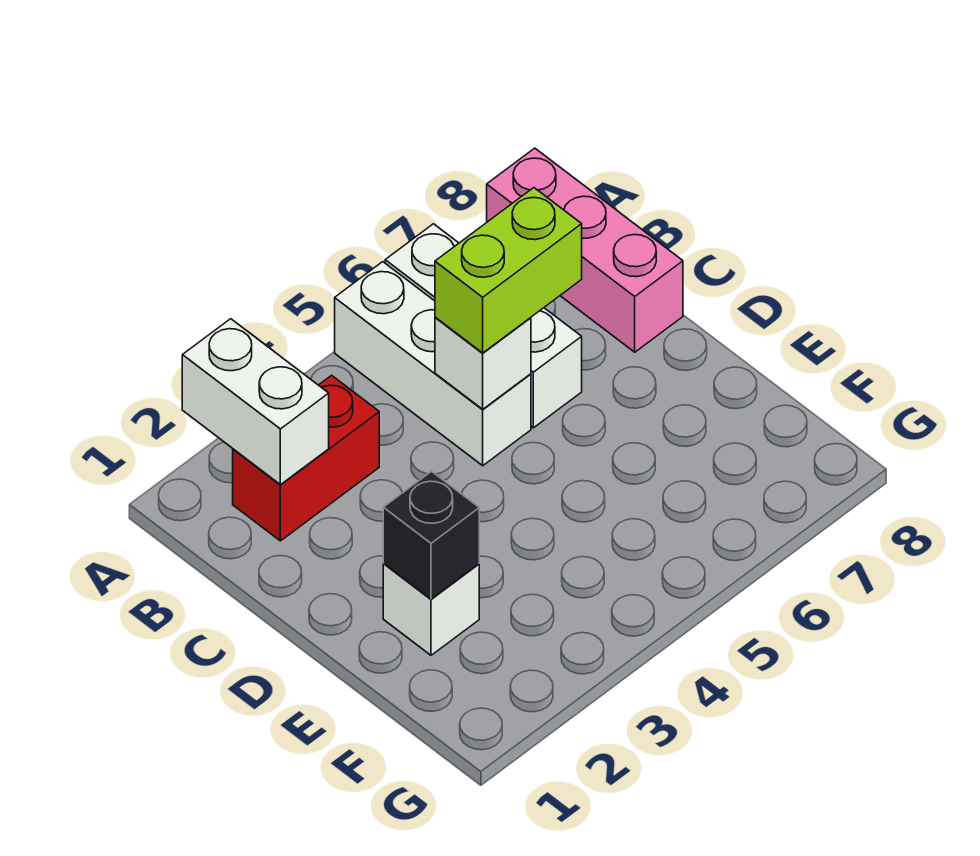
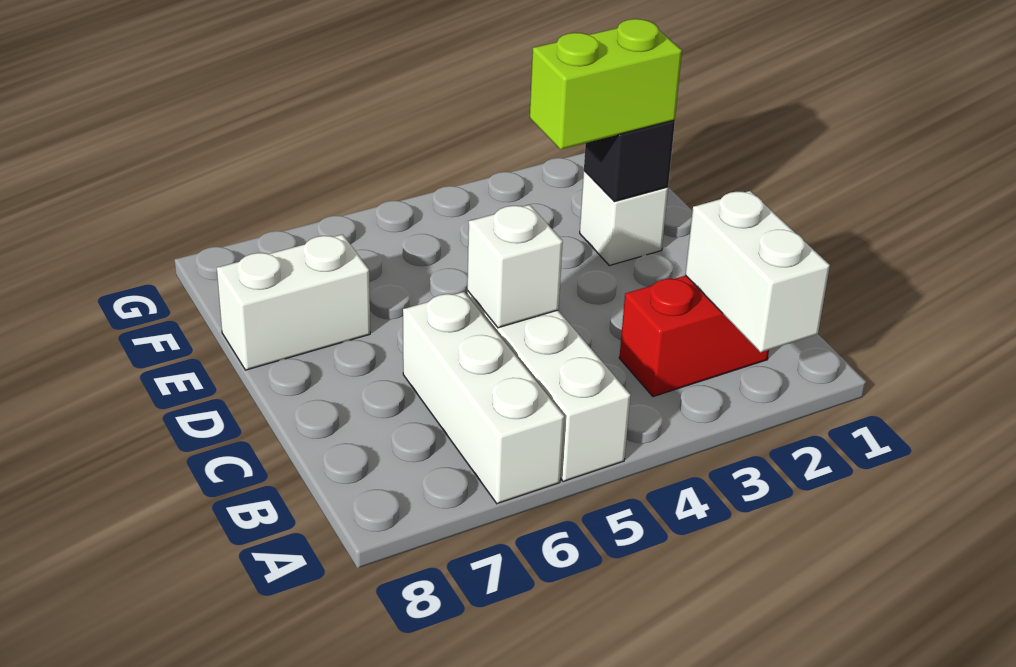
pink 1x3 brick [487,148,683,352] -> none
lime 1x2 brick [435,188,582,353] -> lime 1x2 brick moved to [530,19,682,149]
none -> white 1x2 brick [217,234,370,370]

